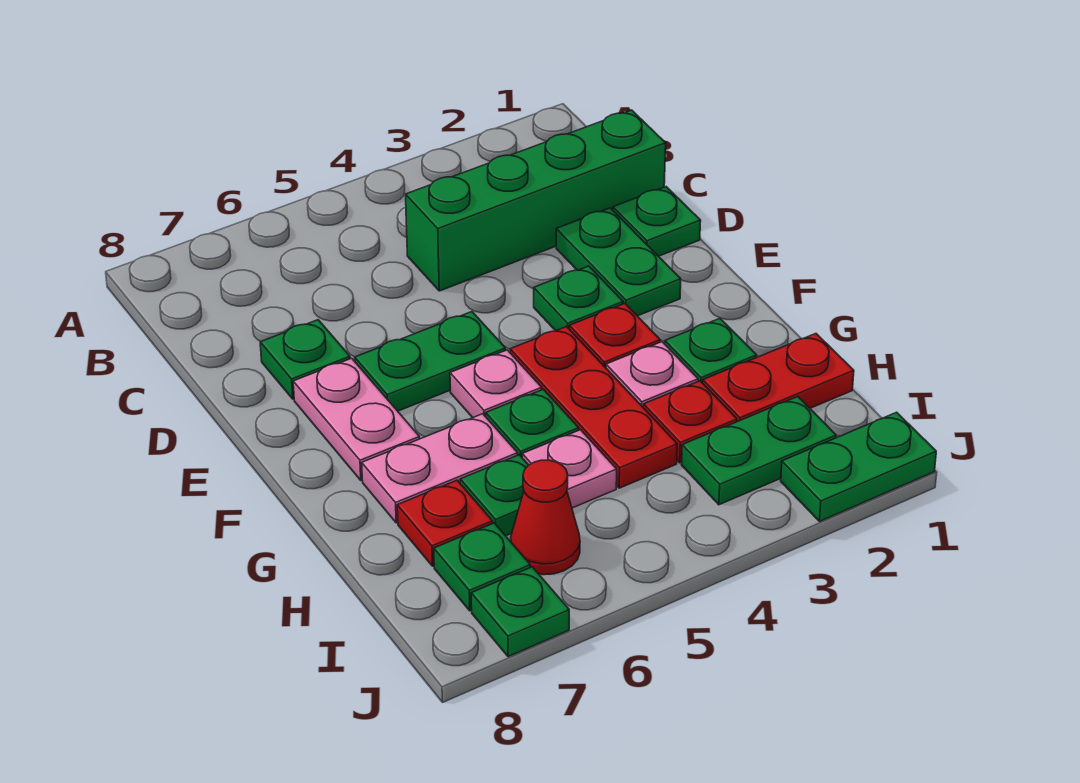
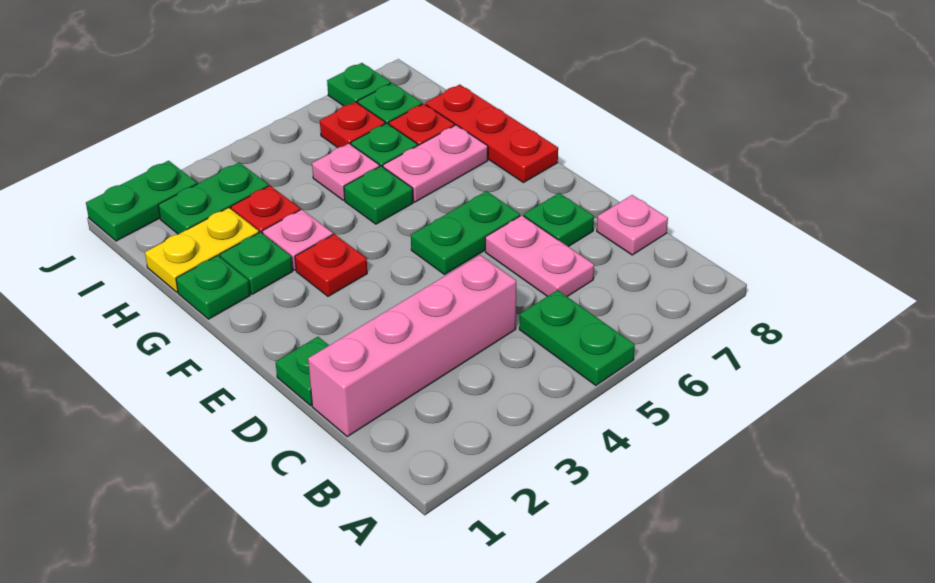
green 1x4 brick [406,110,666,291] -> pink 1x4 brick [308,255,516,436]
green 1x2 plate [556,208,681,316] -> green 1x2 plate moved to [519,290,635,385]
green 1x1 plate [534,266,623,331] -> green 1x1 plate moved to [176,255,250,319]
pink 1x2 plate [293,358,420,481] -> pink 1x2 plate moved to [485,215,594,297]
red 1x3 plate [510,327,677,488] -> red 1x3 plate moved to [426,84,558,183]
pink 1x1 plate [450,350,542,418] -> pink 1x1 plate moved to [597,195,668,255]
red 1x2 plate [703,334,854,422] -> yellow 1x2 plate [145,208,259,292]
red 1x1 cone [511,460,580,575] -> red 1x1 plate [320,102,385,148]

